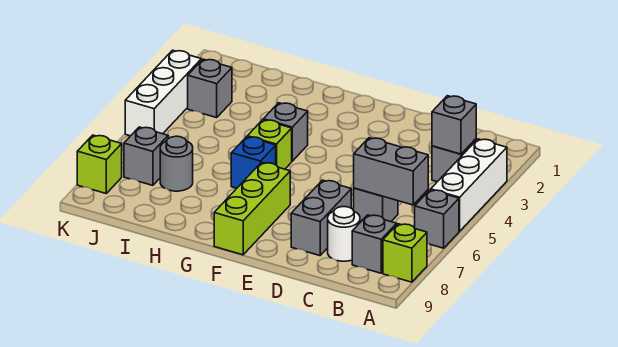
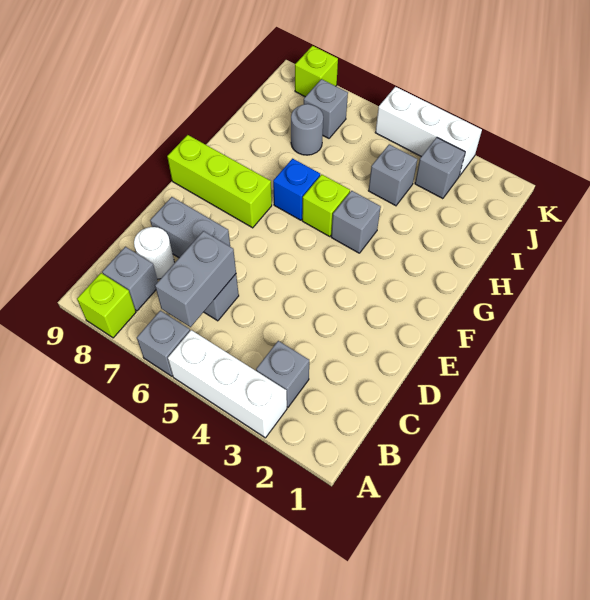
grey 1x1 brick [432,96,476,154] -> grey 1x1 brick moved to [369,144,417,206]

